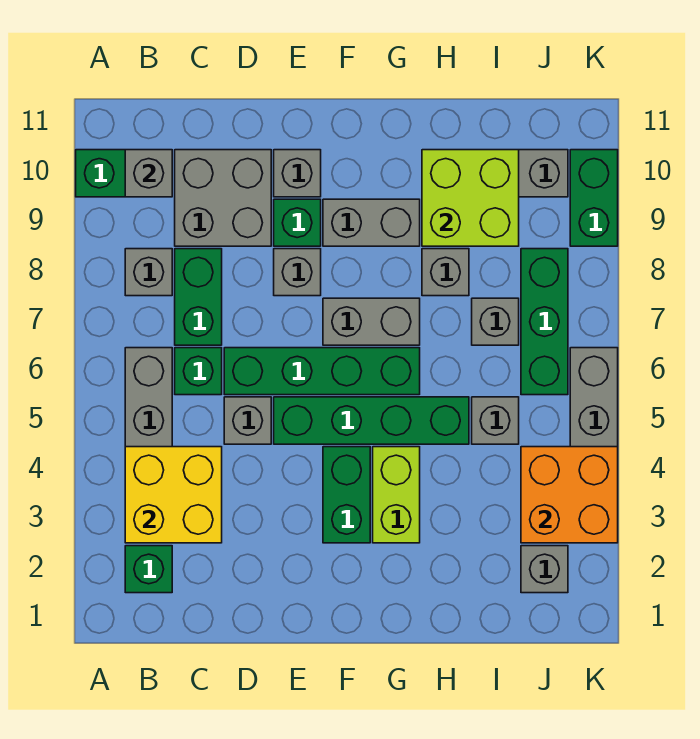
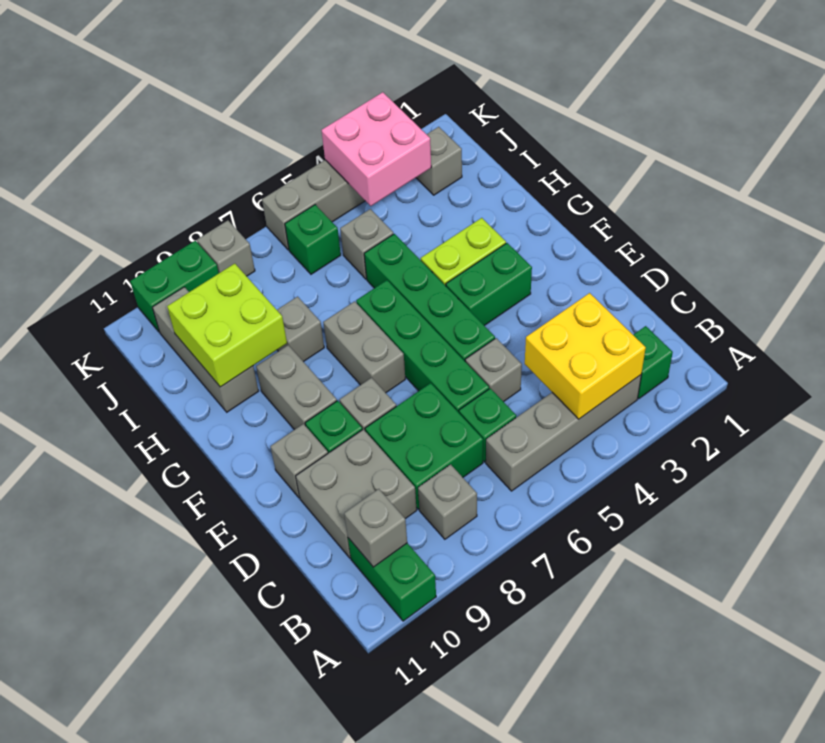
green 1x2 brick [175,249,222,345] -> green 2x2 brick [365,383,483,509]
grey 1x1 brick [472,298,519,345] -> grey 1x1 brick moved to [197,220,255,276]
orange 2x2 brick [521,447,618,543] -> pink 2x2 brick [321,92,431,206]
green 1x3 brick [521,249,568,395] -> green 1x1 brick [285,205,341,274]

